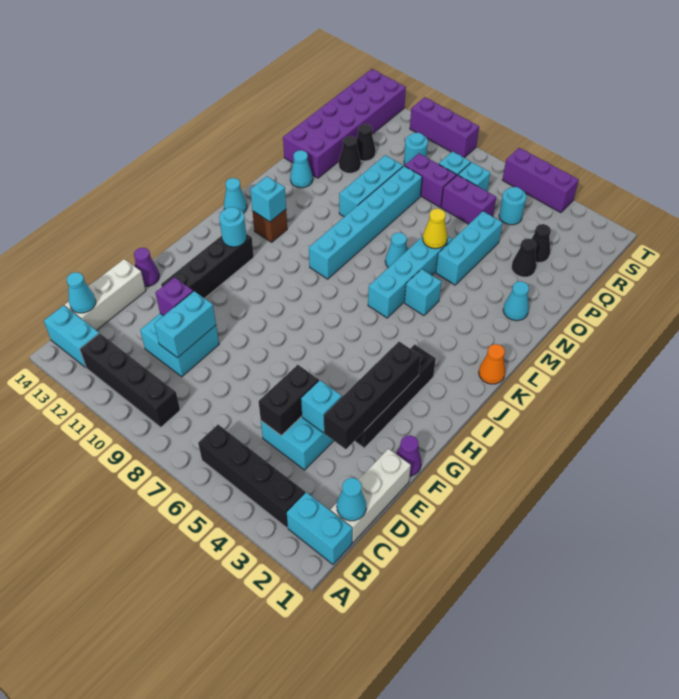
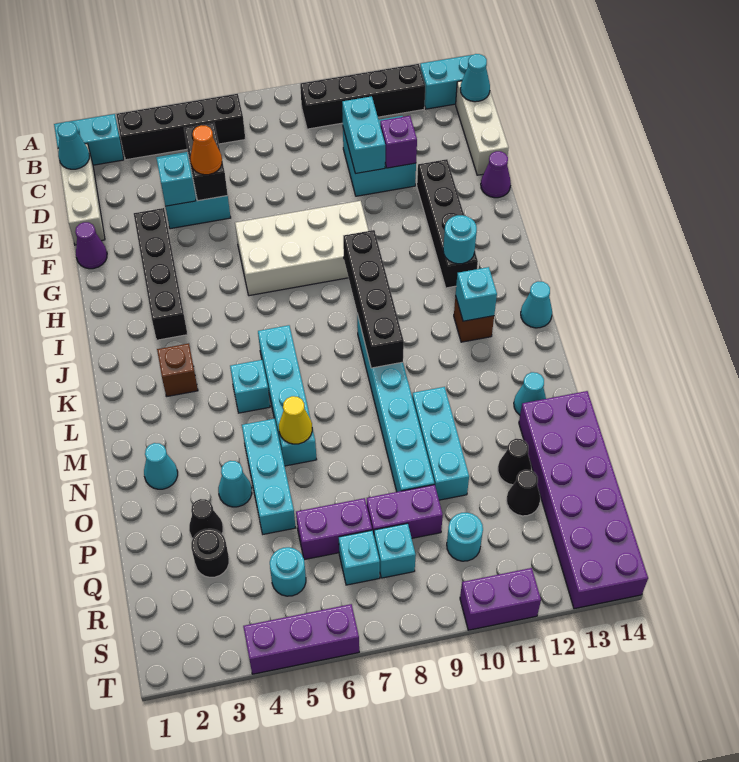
black 1x4 brick [324,342,421,449] -> black 1x4 brick moved to [343,230,404,368]
none -> white 2x4 brick [235,201,369,296]
orange 1x1 cone [479,344,505,384] -> orange 1x1 cone moved to [191,125,222,175]
none -> brown 1x1 brick [157,343,198,397]
cyan 1x1 cone [385,233,407,268] -> cyan 1x1 cone moved to [218,461,252,507]
black 1x1 cone [532,224,551,263] -> black 1x1 round brick [191,529,229,577]
purple 1x3 brick [410,97,479,158] -> purple 1x2 brick [460,568,541,630]

